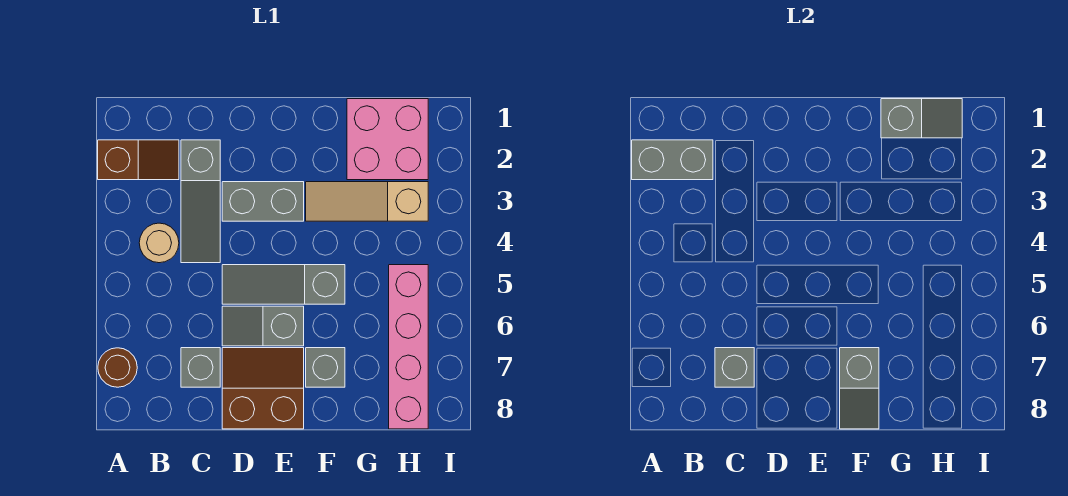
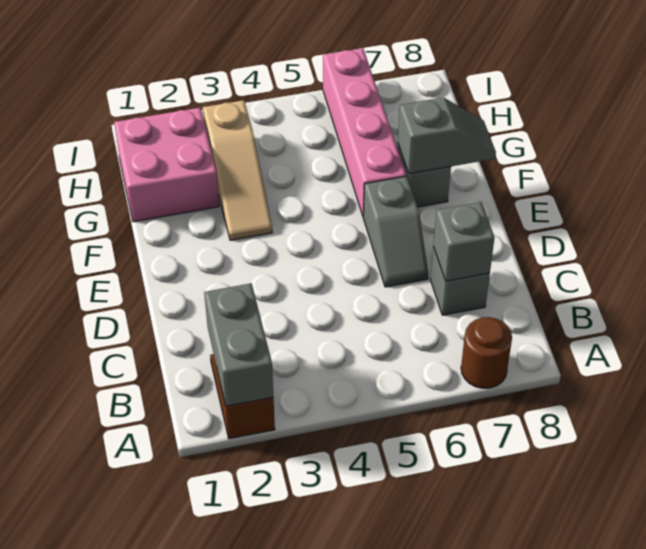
tan 1x1 round brick [139,223,179,263] -> none
grey 1x3 slope [181,140,220,263] -> none
grey 1x2 brick [222,182,304,221] -> none
grey 1x3 slope [222,265,345,304] -> none
brown 2x2 slope [222,348,304,429] -> none
grey 1x2 slope [881,99,962,138] -> none
pink 1x4 brick [389,265,428,429] -> pink 1x4 brick turned to [323,48,406,216]

